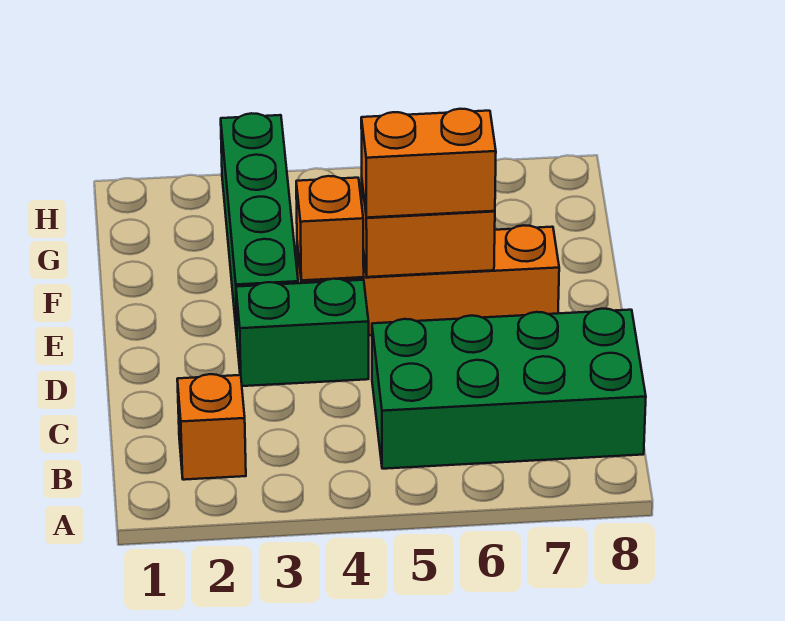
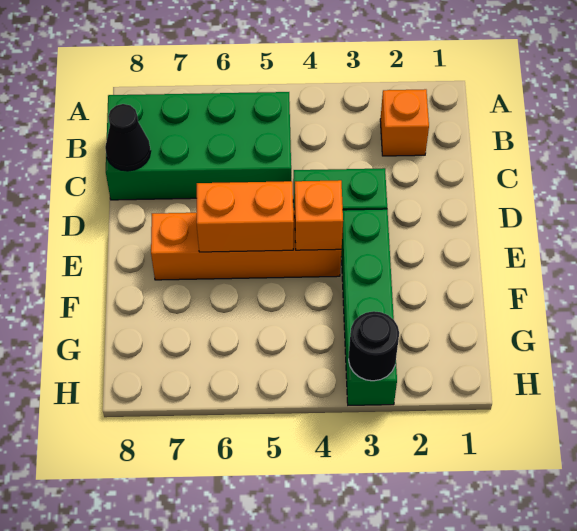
none -> black 1x1 cone [105,104,151,171]
orange 1x2 brick [361,109,496,218] -> none
none -> black 1x1 round brick [349,311,399,381]

